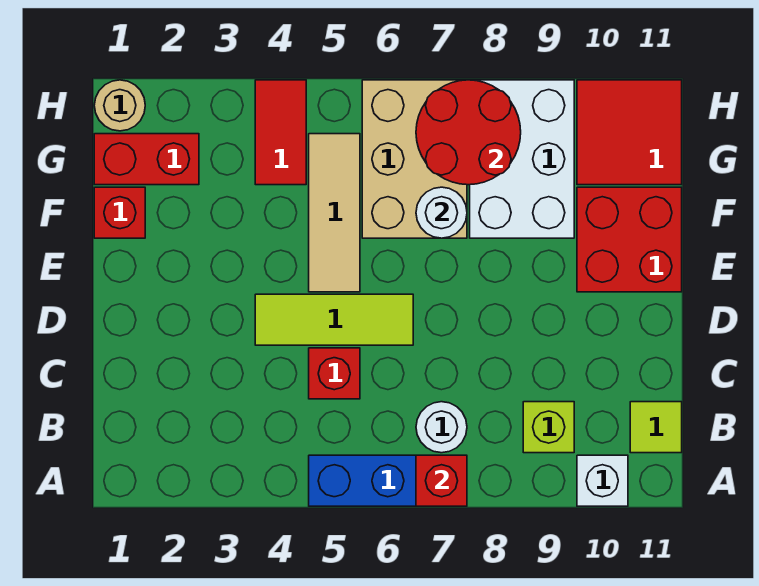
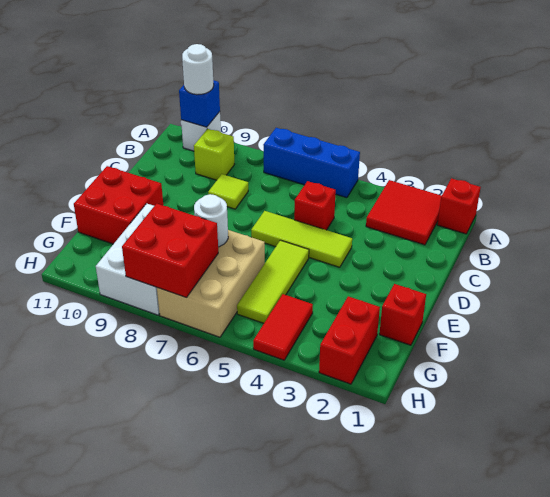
red 1x1 brick [416,455,467,506] -> red 1x1 brick moved to [437,178,481,234]
none -> blue 1x1 brick [179,80,220,127]
white 1x1 round brick [416,402,467,453] -> white 1x1 round brick moved to [182,44,214,95]
lime 1x1 tile [630,402,682,453] -> lime 1x1 tile moved to [208,174,248,209]
tan 1x3 tile [309,134,360,292] -> lime 1x3 tile [237,240,309,323]
red 1x2 brick [94,134,199,185] -> red 1x2 brick turned to [319,296,380,384]
red 2x2 round brick [416,80,521,185] -> red 2x2 brick [122,204,218,297]
red 2x2 tile [577,80,682,185] -> red 2x2 tile moved to [366,180,442,245]
tan 1x1 round brick [94,80,145,131] -> none

